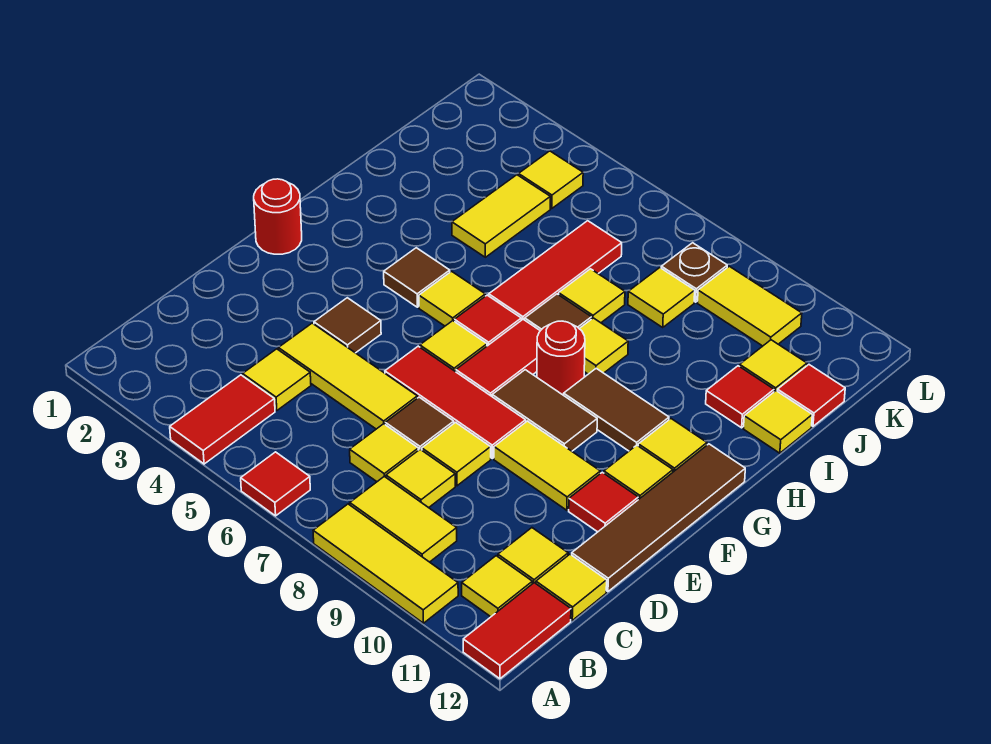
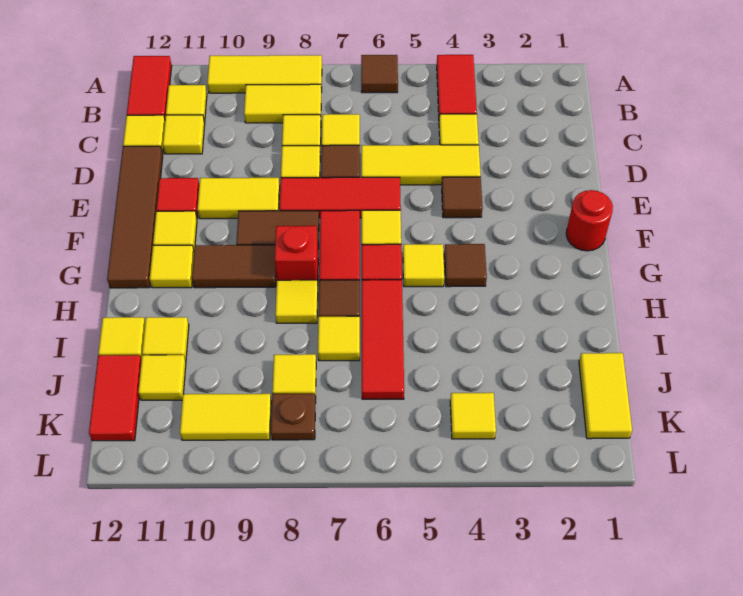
red 1x1 tile [241,452,310,516] -> brown 1x1 tile [361,55,398,93]
red 1x1 round brick [537,321,585,395] -> red 1x1 brick [275,226,318,285]
yellow 1x2 tile [452,175,550,257] -> yellow 1x2 tile moved to [579,353,632,439]
red 1x1 tile [706,366,774,428] -> yellow 1x1 tile [142,317,189,361]
red 1x1 tile [777,365,845,426] -> red 1x2 tile [89,355,141,441]

